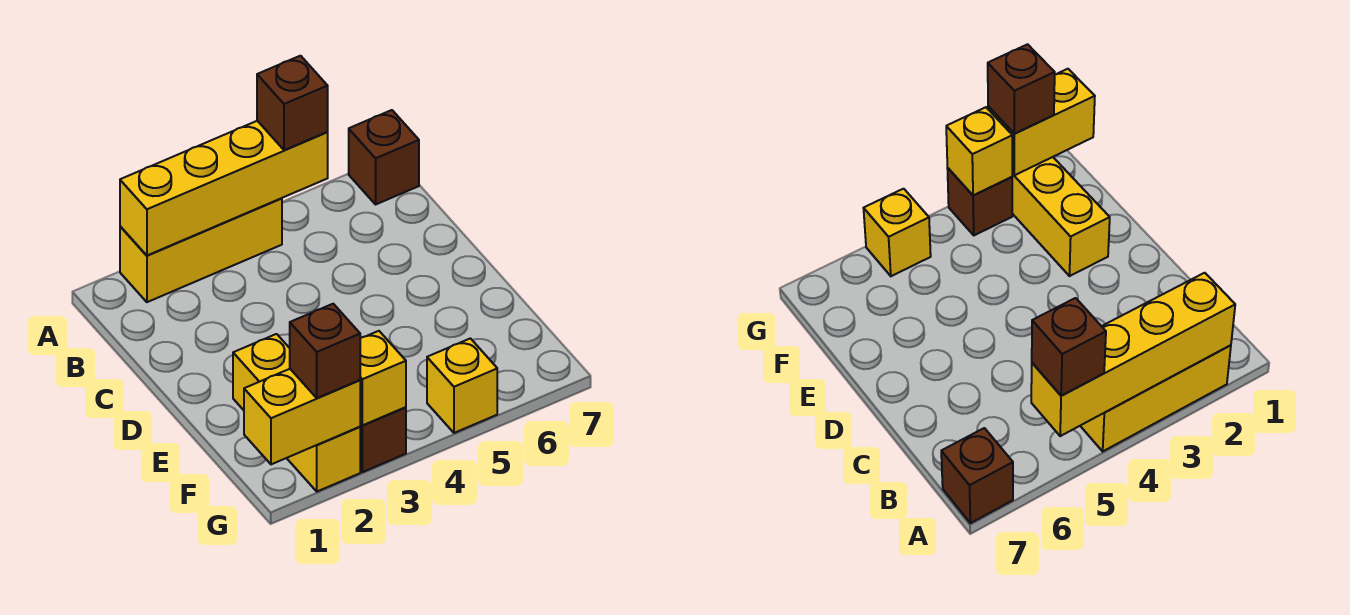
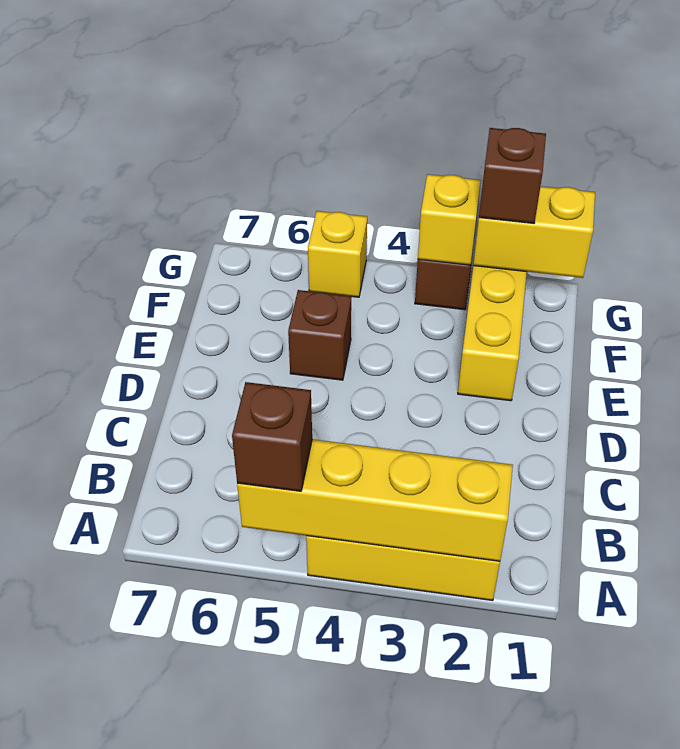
brown 1x1 brick [349,110,419,204] -> brown 1x1 brick moved to [288,290,351,380]

